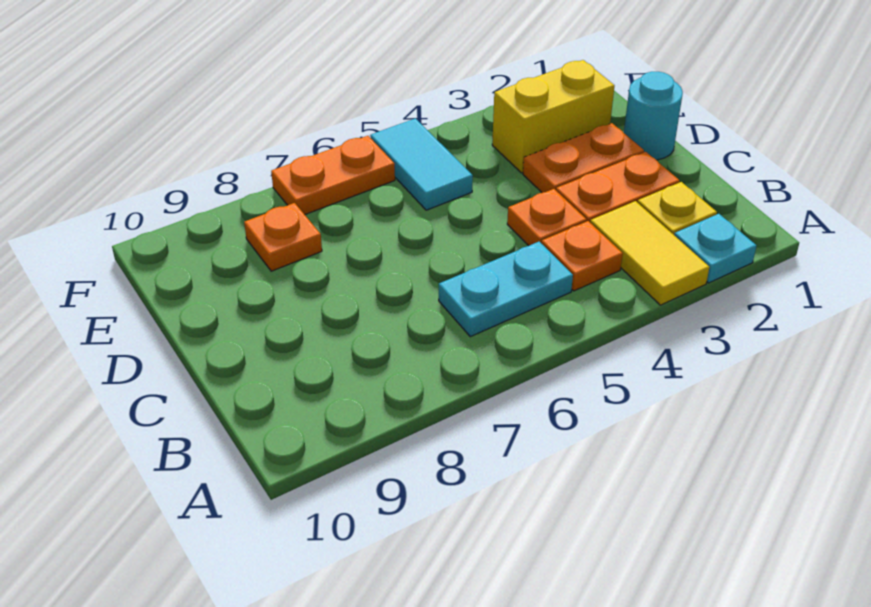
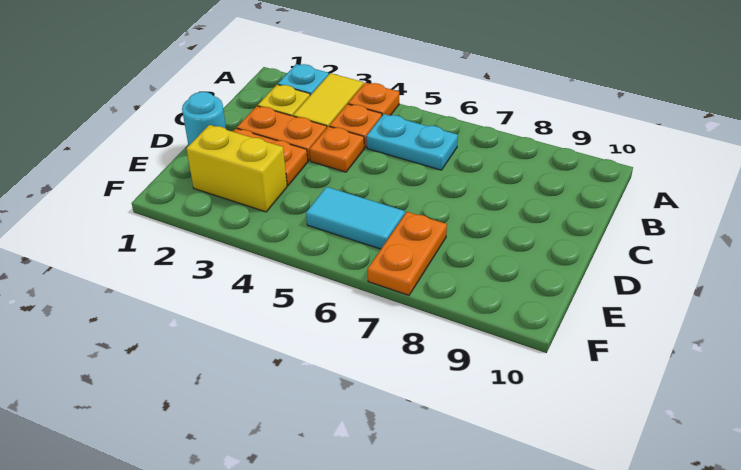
cyan 1x2 tile [370,118,473,210] -> cyan 1x2 tile turned to [306,187,405,249]
orange 1x1 plate [244,203,322,271] -> orange 1x1 plate moved to [348,83,399,116]
orange 1x2 plate [271,136,395,214] -> orange 1x2 plate turned to [368,212,447,295]

